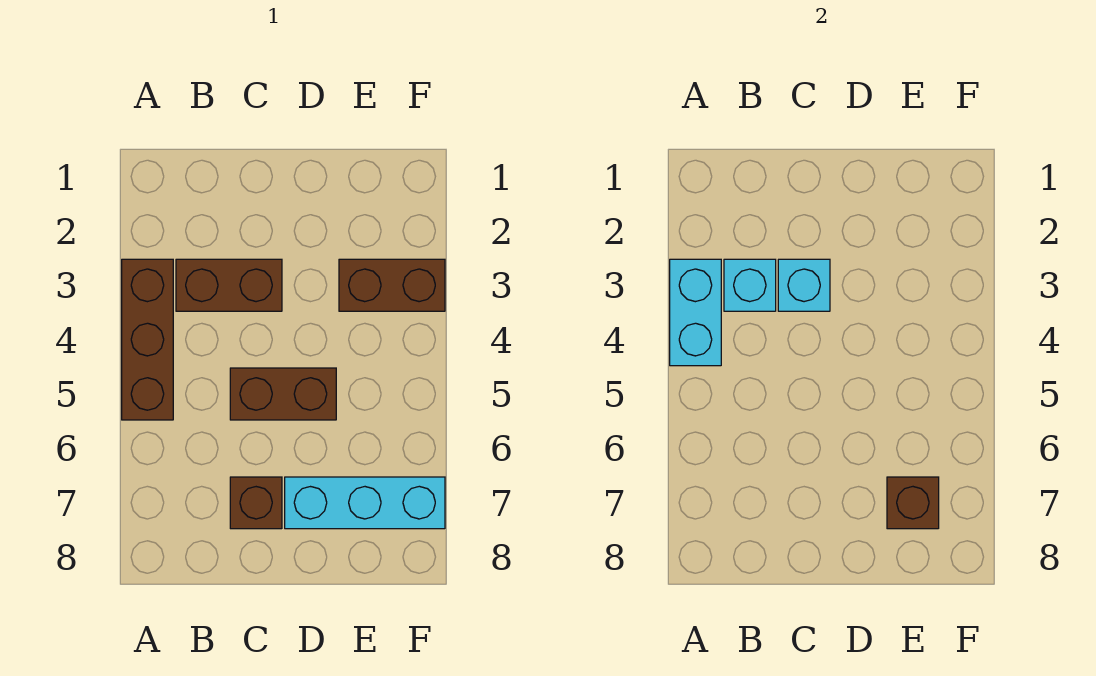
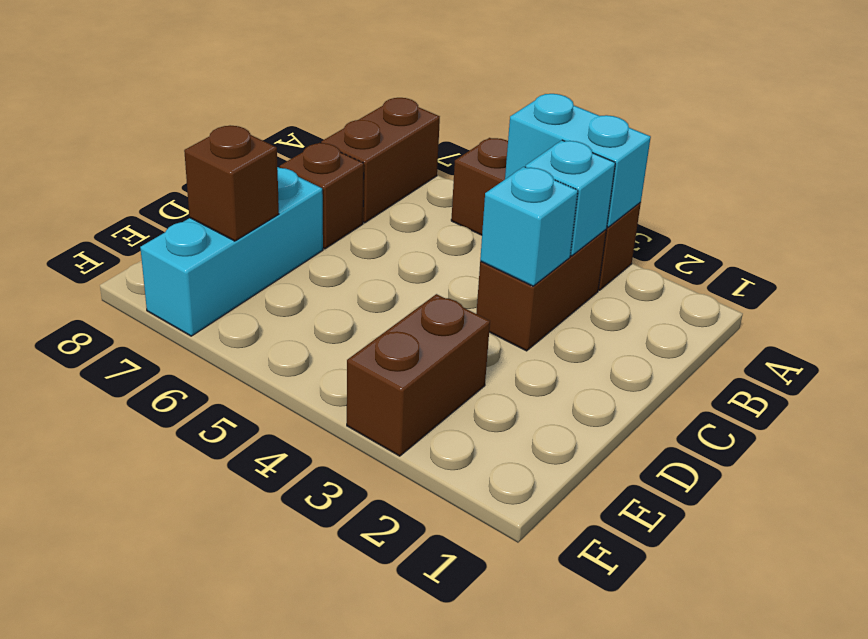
brown 1x2 brick [230,368,336,420] -> brown 1x2 brick moved to [321,98,440,223]

